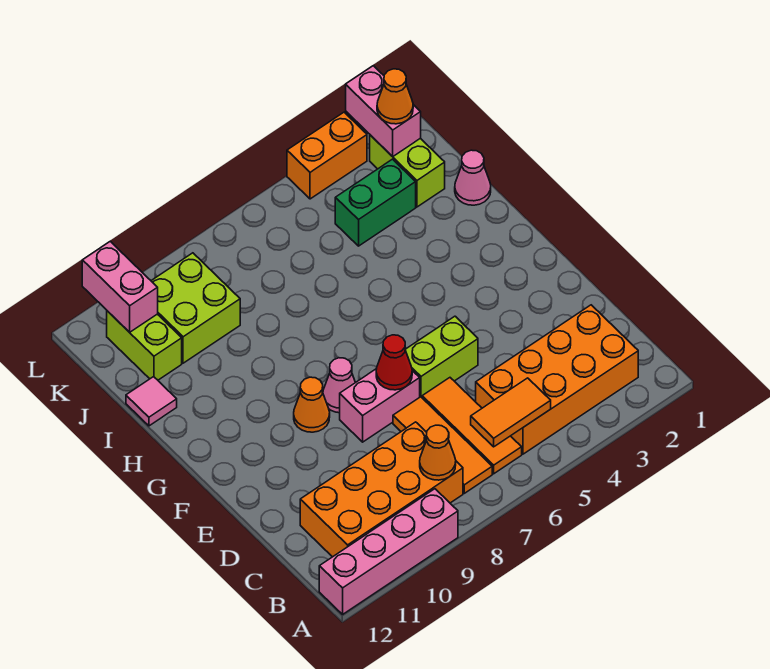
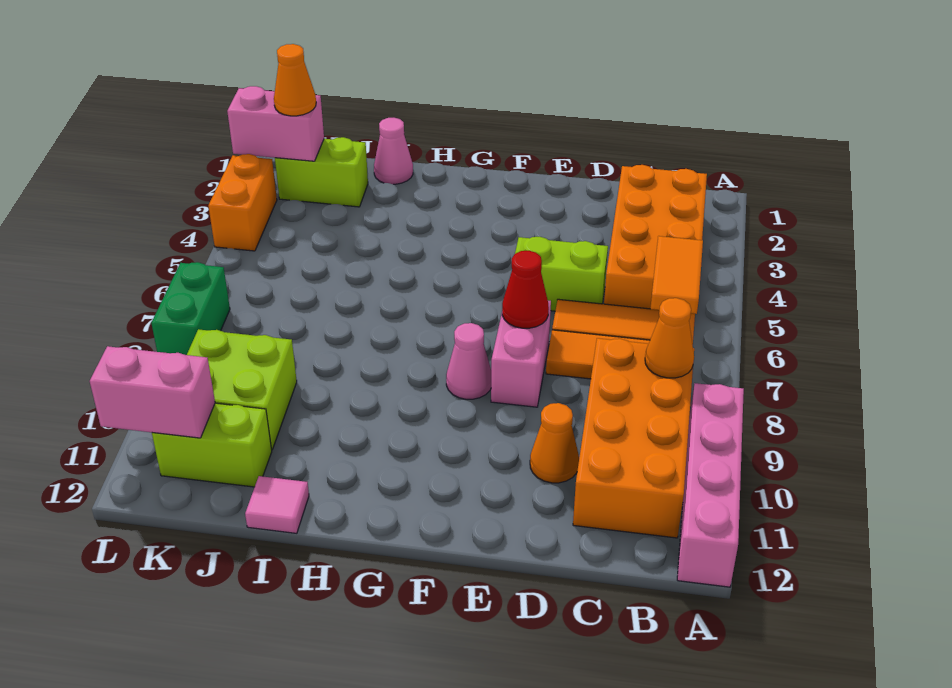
lime 1x2 brick [405,316,478,397] -> lime 1x2 brick turned to [515,237,608,311]
orange 1x1 cone [294,377,330,432] -> orange 1x1 cone moved to [530,403,579,483]
green 1x2 brick [335,159,416,246] -> green 1x2 brick moved to [151,262,230,355]

